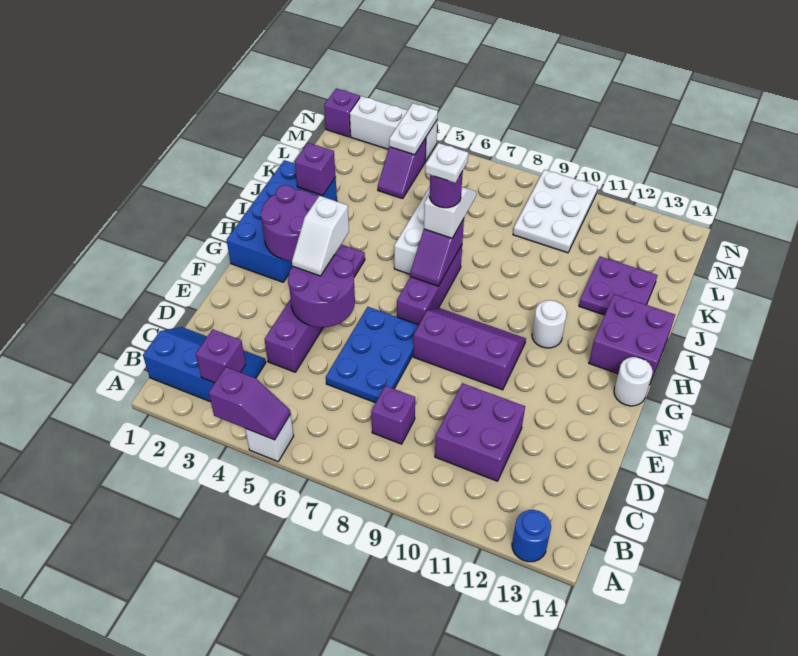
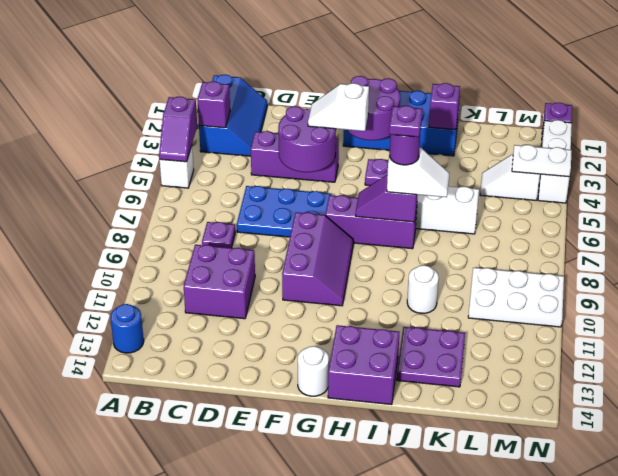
purple 1x1 brick [371,386,415,444] -> purple 1x1 plate [202,222,235,248]
white 1x1 round brick [532,300,567,348] -> white 1x1 round brick moved to [407,265,439,313]
white 1x1 plate [425,143,468,183] -> purple 1x1 plate [389,106,423,137]
purple 1x2 slope [378,138,426,199] -> white 1x2 slope [480,154,540,201]

